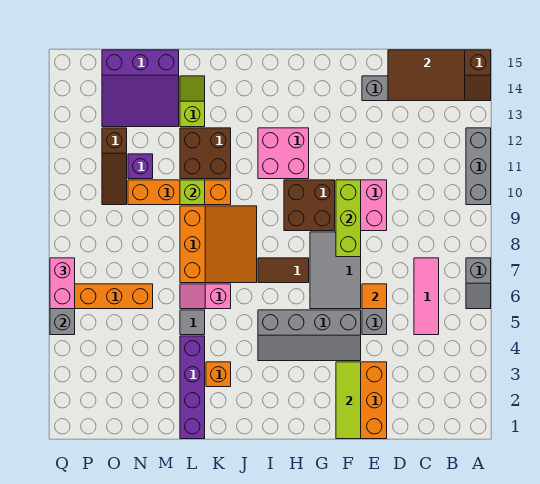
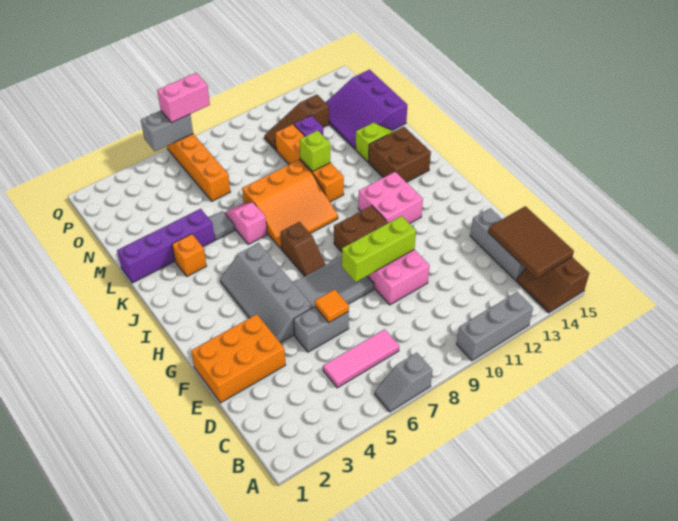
lime 1x3 tile [336,362,361,439] -> none
brown 1x2 tile [258,258,309,283] -> brown 1x2 slope [280,222,326,276]
brown 2x2 brick [180,128,231,179] -> brown 2x2 brick moved to [368,127,431,183]

